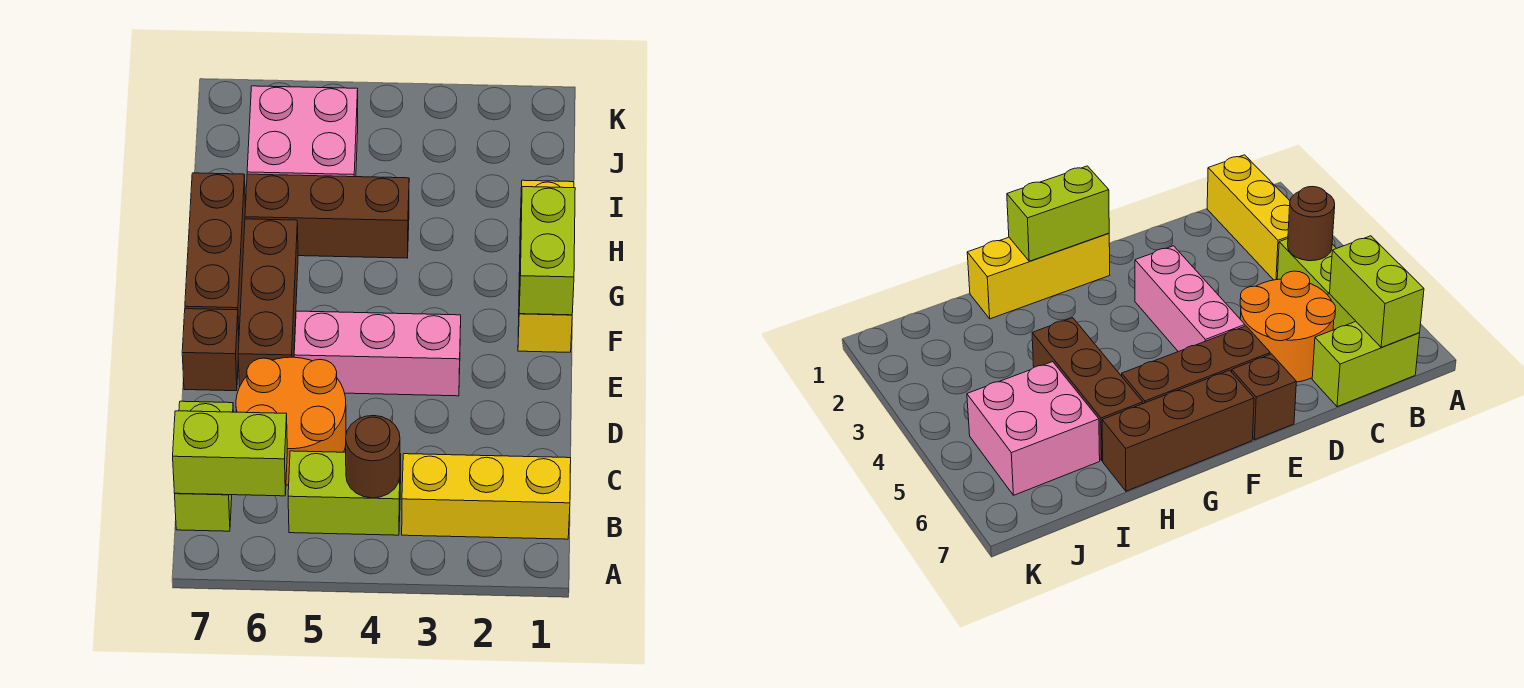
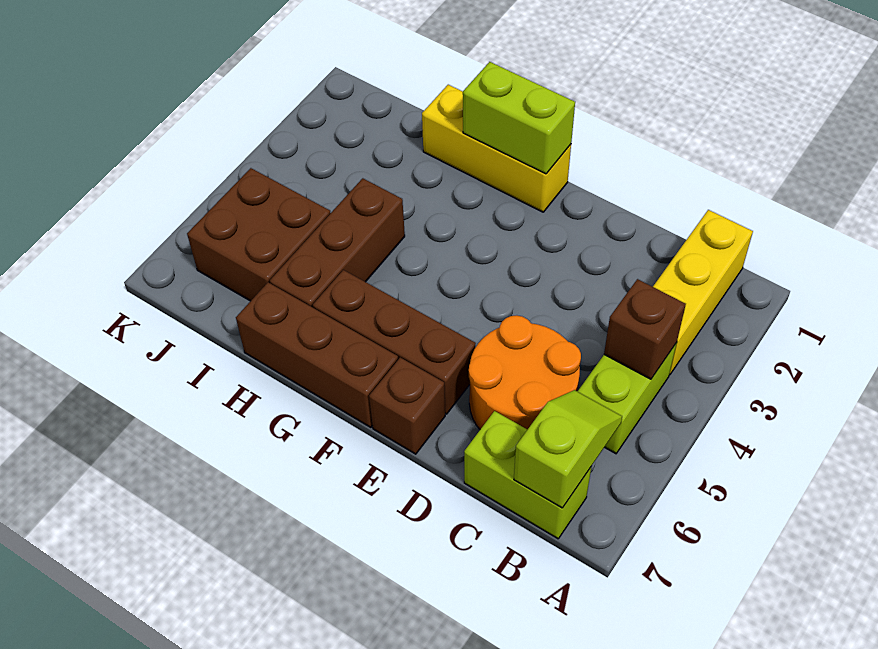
brown 1x1 round brick [346,415,400,498] -> brown 1x1 brick [604,279,686,379]
lime 1x2 brick [173,411,287,496] -> lime 1x2 slope [514,390,622,508]
pink 1x3 brick [294,311,461,396] -> none
pink 2x2 brick [247,86,358,177] -> brown 2x2 brick [187,168,330,301]

